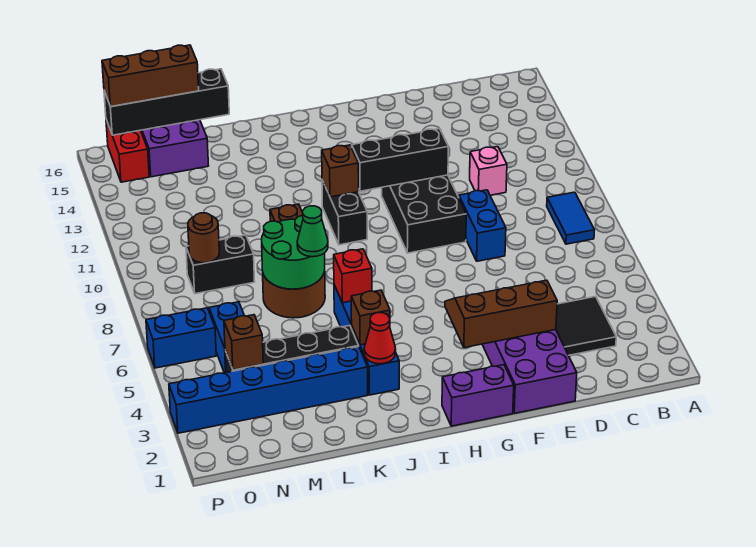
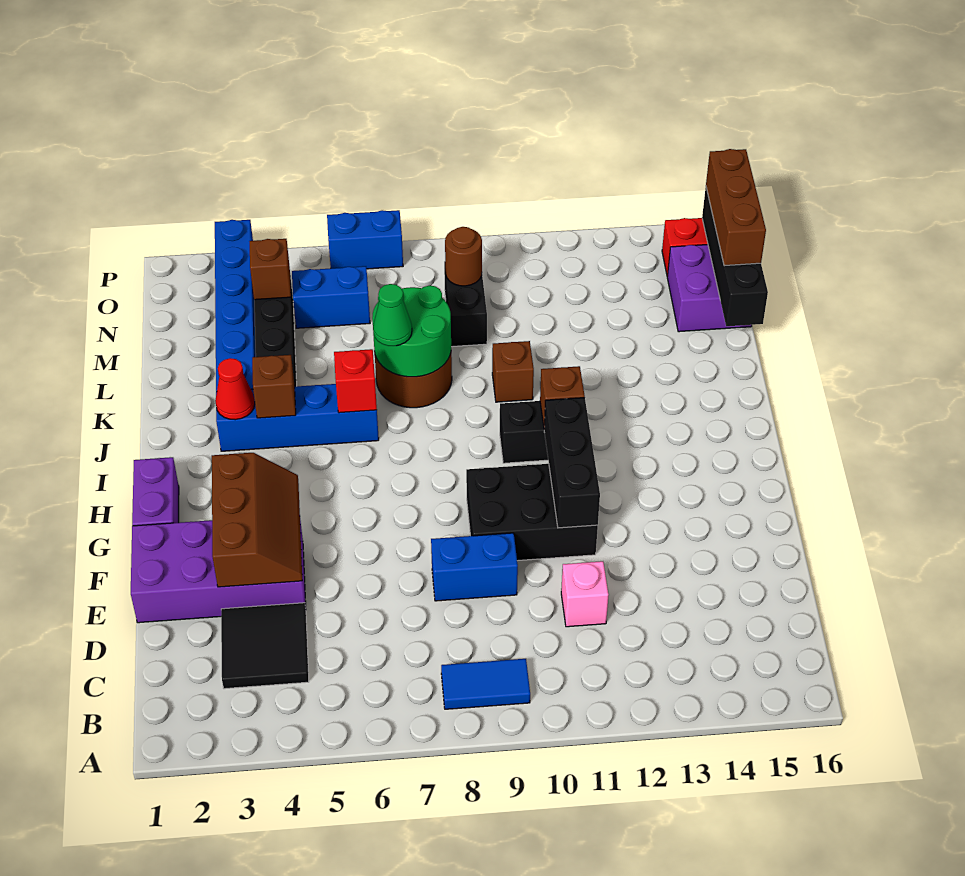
blue 1x2 brick [146,308,216,368] -> blue 1x2 brick turned to [327,210,403,269]

